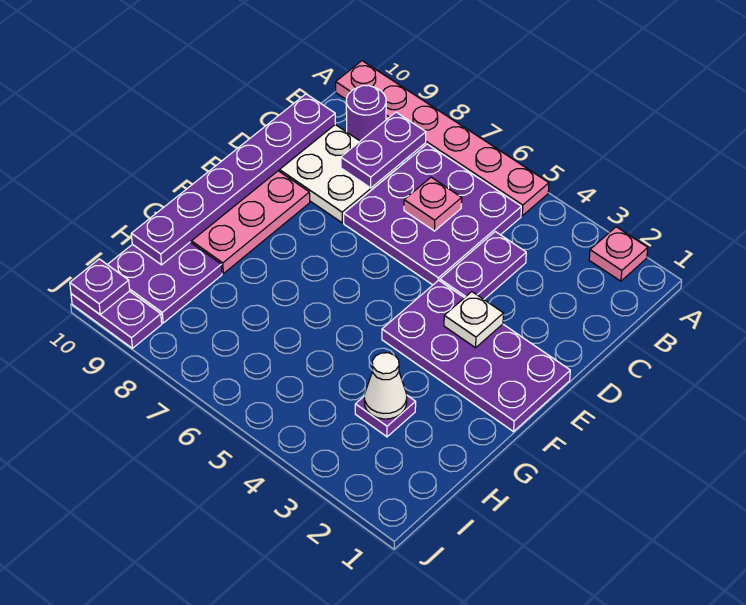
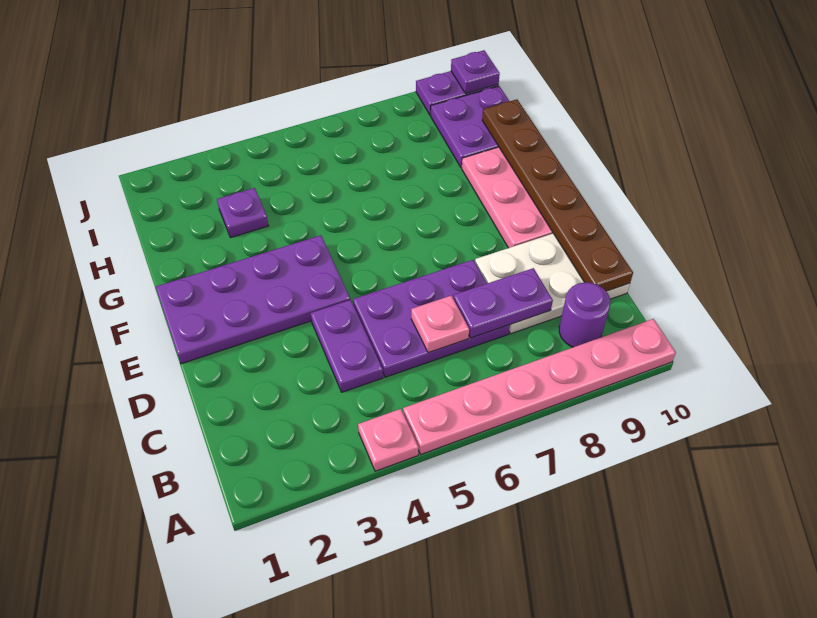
pink 1x1 plate [589,227,648,281] -> pink 1x1 plate moved to [358,409,419,471]
purple 3x3 plate [344,144,521,285] -> purple 2x3 plate [353,260,510,377]
purple 1x2 plate [341,112,426,188] -> purple 1x2 plate turned to [453,268,553,338]
purple 1x6 plate [131,94,335,265] -> brown 1x6 plate [482,99,633,291]
white 1x1 plate [444,292,503,348] -> none
white 1x1 cone [364,353,407,419] -> none

